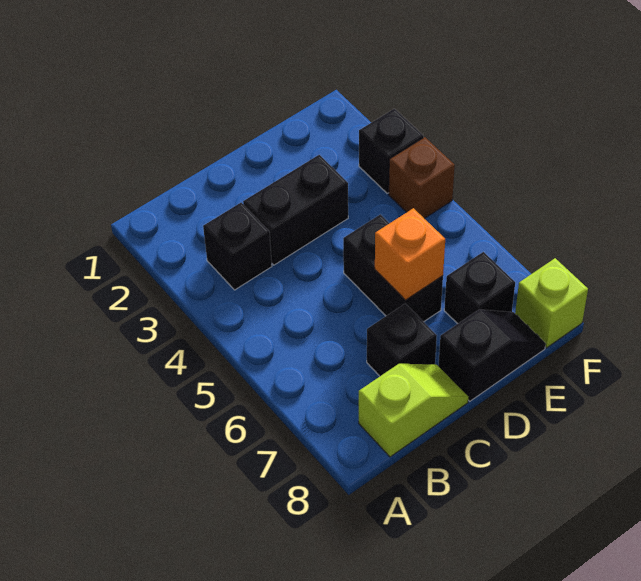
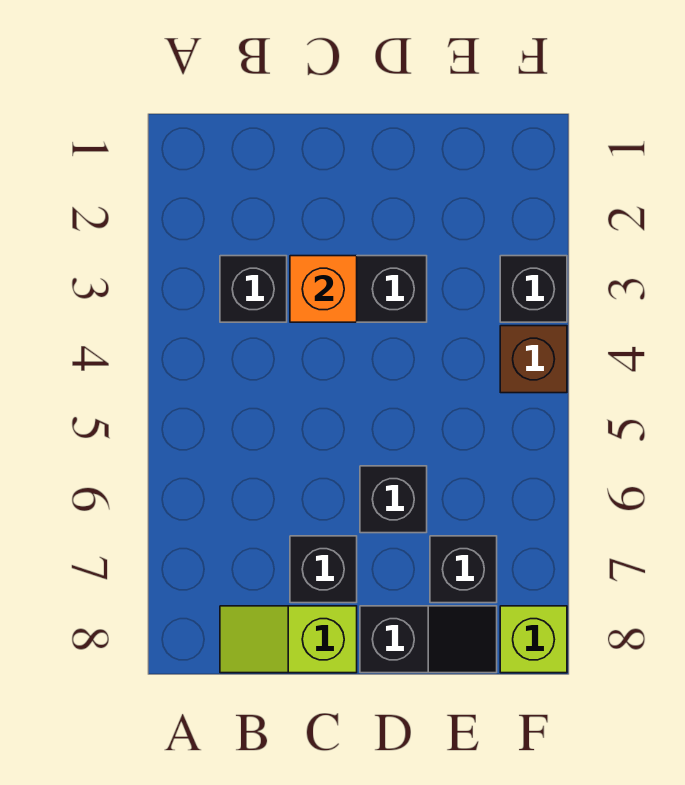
lime 1x2 slope [359,364,468,457] -> lime 1x2 slope turned to [220,606,357,673]
black 1x2 brick [343,214,443,322] -> black 1x1 brick [360,466,427,533]
orange 1x1 brick [375,208,445,300] -> orange 1x1 brick moved to [290,256,357,322]

